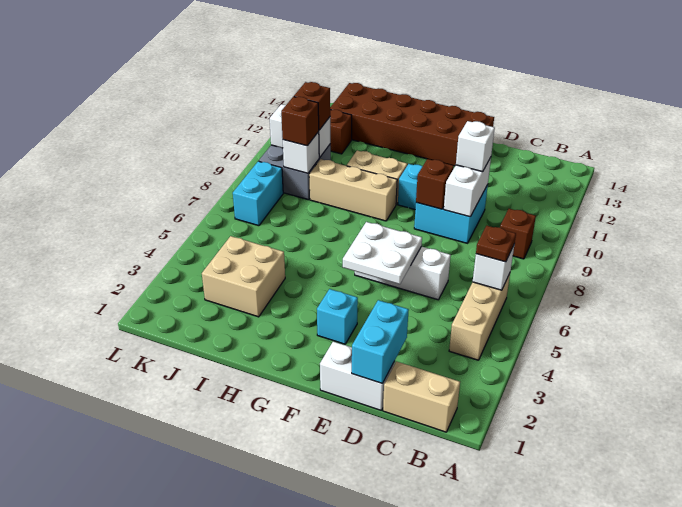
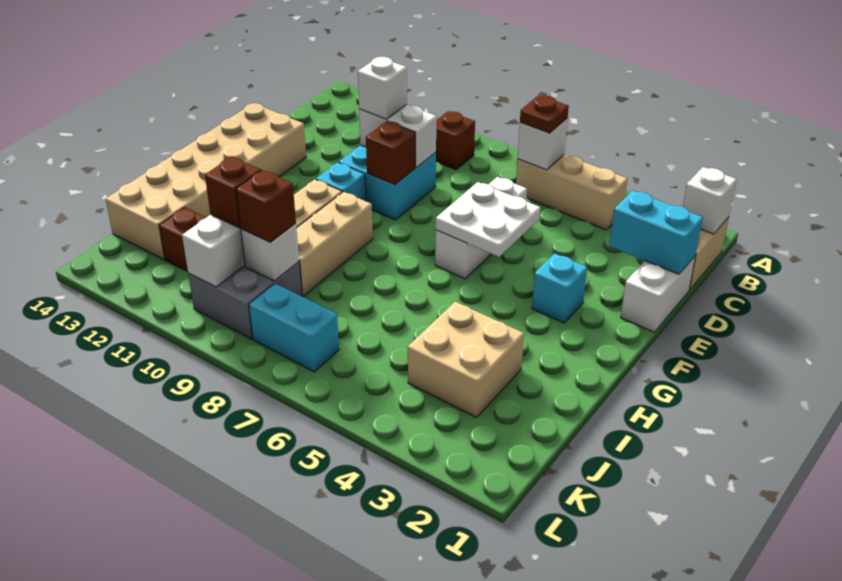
none -> white 1x1 brick [683,167,737,234]
brown 2x6 brick [330,83,494,166] -> tan 2x6 brick [106,103,306,260]

